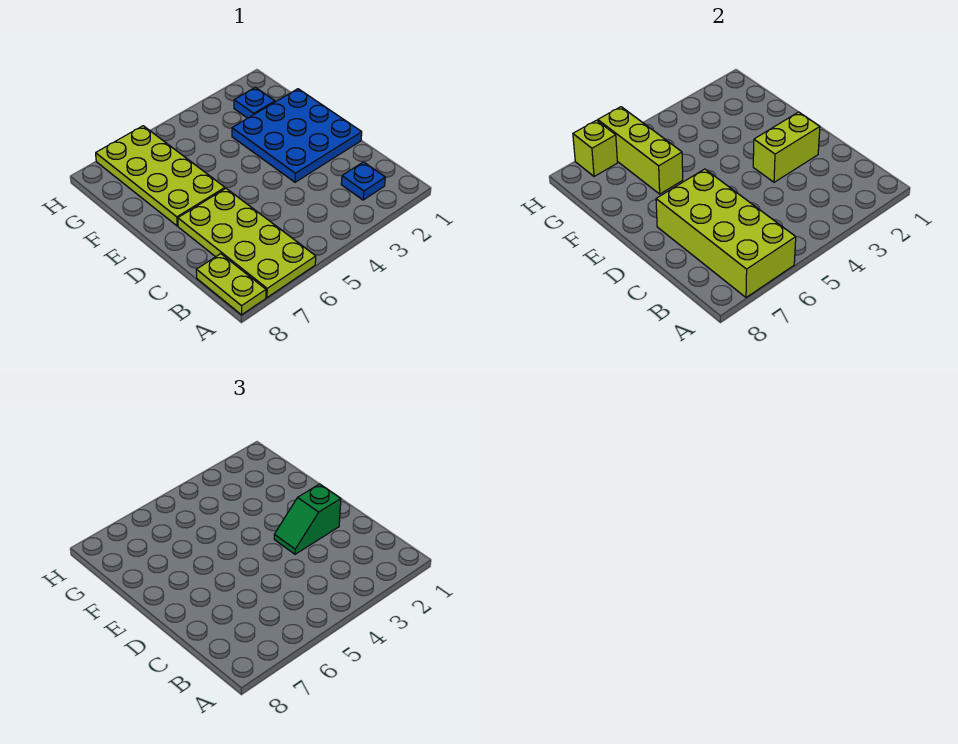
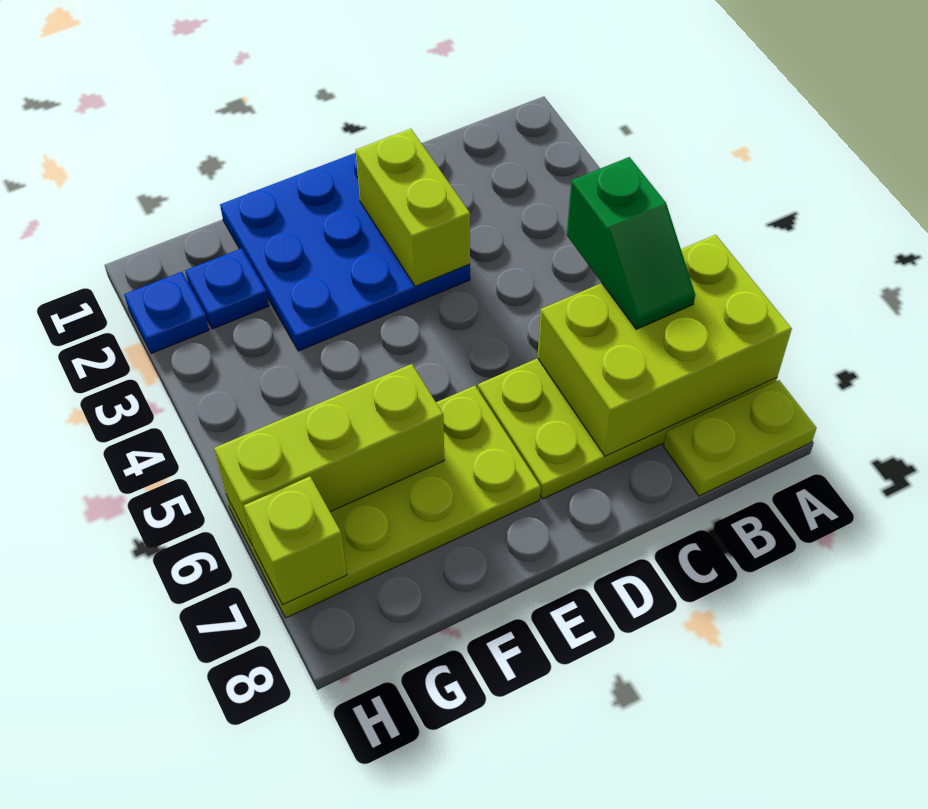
lime 2x4 brick [656,169,796,297] -> lime 2x3 brick [537,235,792,456]
blue 1x1 plate [341,162,385,200] -> blue 1x1 plate moved to [124,272,209,354]
green 1x2 slope [274,484,341,554] -> green 1x2 slope moved to [567,157,695,329]

